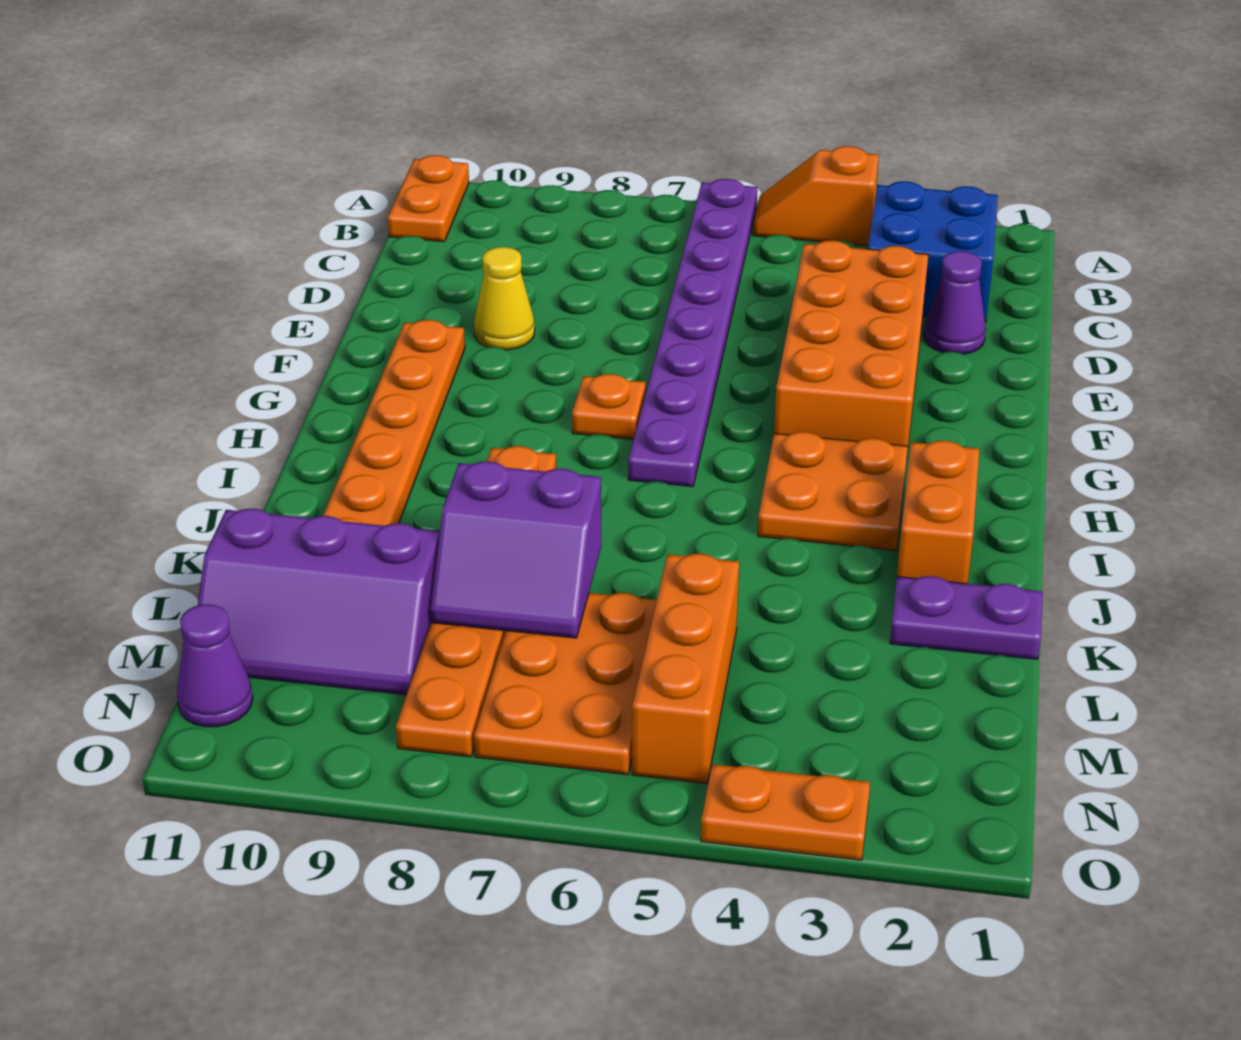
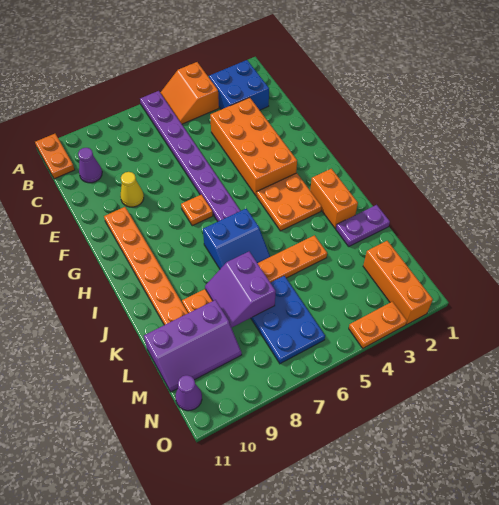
orange 1x2 slope [753,146,879,246] -> orange 2x2 slope [160,62,219,124]
purple 1x1 cone [924,251,986,354] -> purple 1x1 cone moved to [78,148,102,183]
none -> blue 2x2 slope [203,209,270,269]
orange 1x6 plate [396,446,556,757] -> orange 1x6 plate turned to [182,235,327,313]
purple 2x2 slope [430,462,601,638] -> purple 2x2 slope turned to [205,252,276,328]
orange 1x3 brick [632,554,739,784] -> orange 1x3 brick moved to [363,241,433,325]
orange 2x3 plate [474,593,657,775] -> blue 2x3 plate [251,276,325,364]

